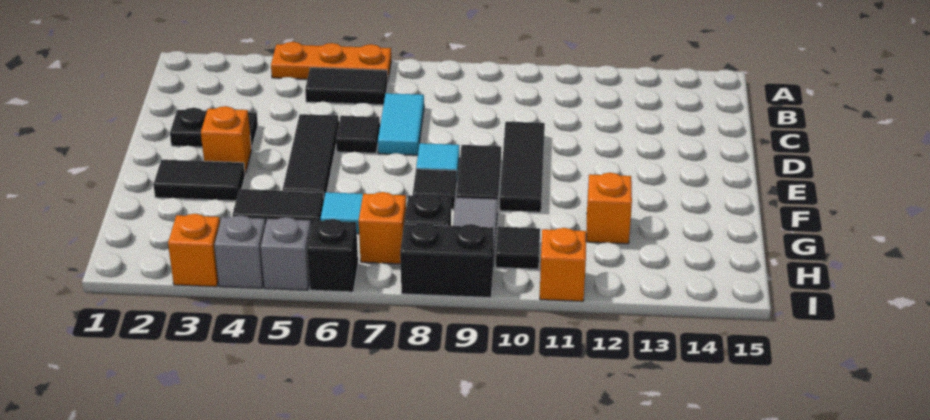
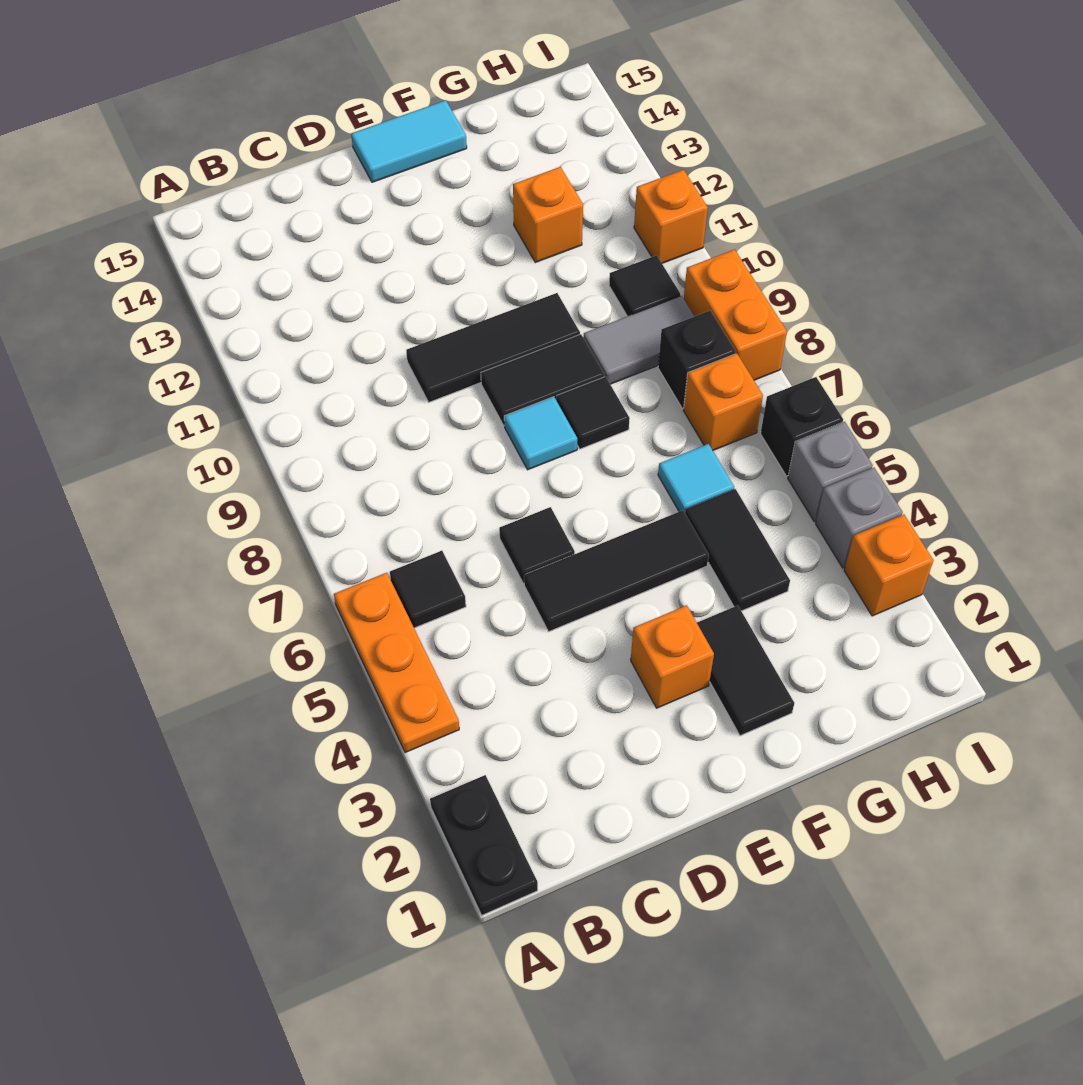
black 1x2 tile [305,68,388,105] -> black 1x1 tile [390,551,466,628]
cyan 1x2 tile [378,93,424,155] -> cyan 1x2 tile moved to [351,100,467,182]
black 1x2 plate [170,108,258,149] -> black 1x2 plate moved to [430,775,538,915]
black 1x2 brick [400,222,494,298] -> orange 1x2 brick [684,249,787,380]

